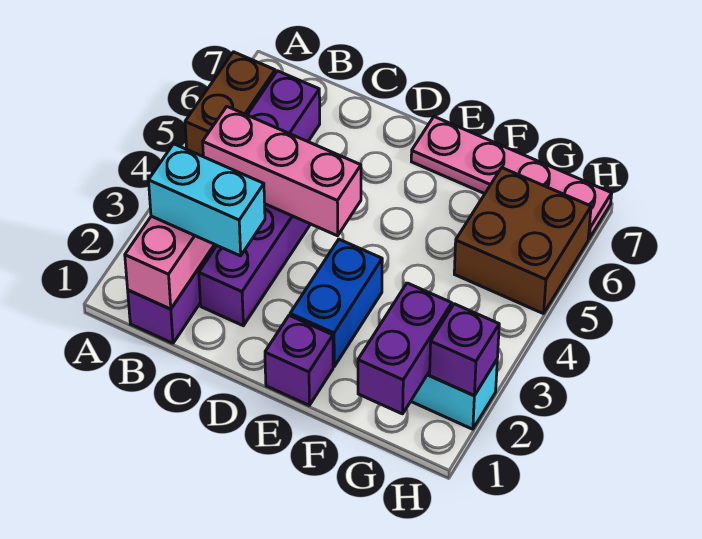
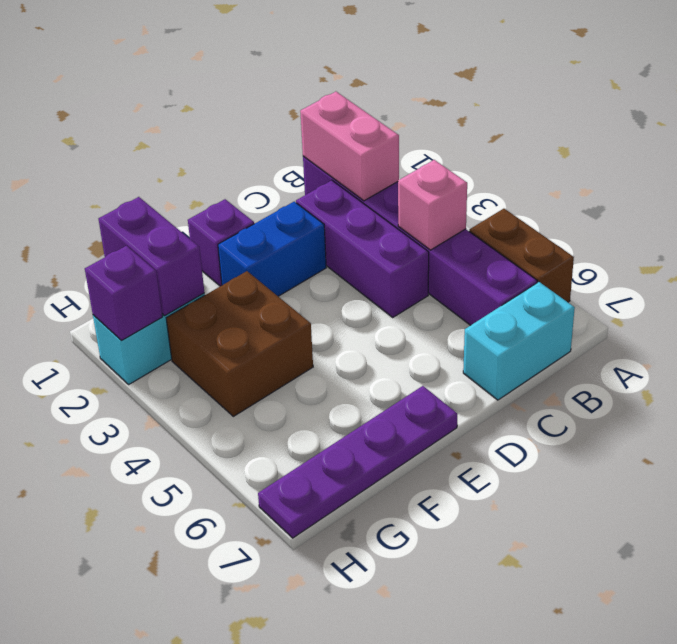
cyan 1x2 brick [148,144,265,256] -> cyan 1x2 brick moved to [463,282,575,400]
pink 1x3 brick [203,107,361,236] -> pink 1x1 brick [398,160,467,250]
blue 1x2 brick [290,239,382,367] -> blue 1x2 brick turned to [218,202,326,296]
pink 1x4 plate [411,117,612,239] -> purple 1x4 plate [258,386,457,538]
brown 2x2 brick [454,168,591,314] -> brown 2x2 brick moved to [166,271,313,416]

